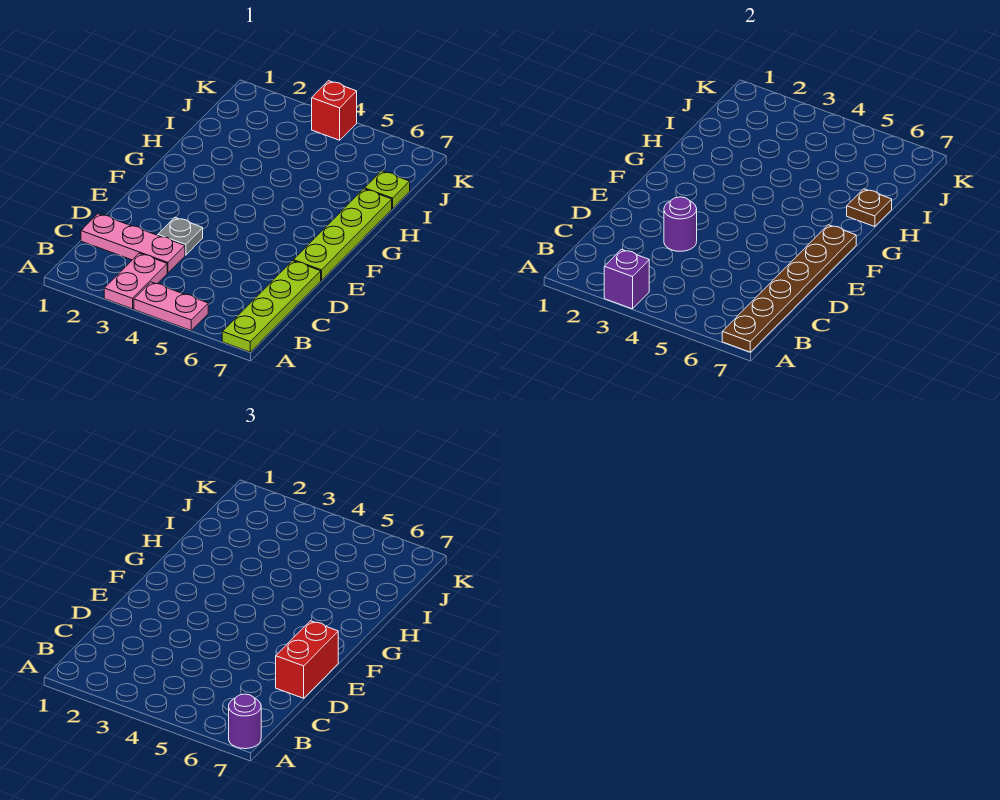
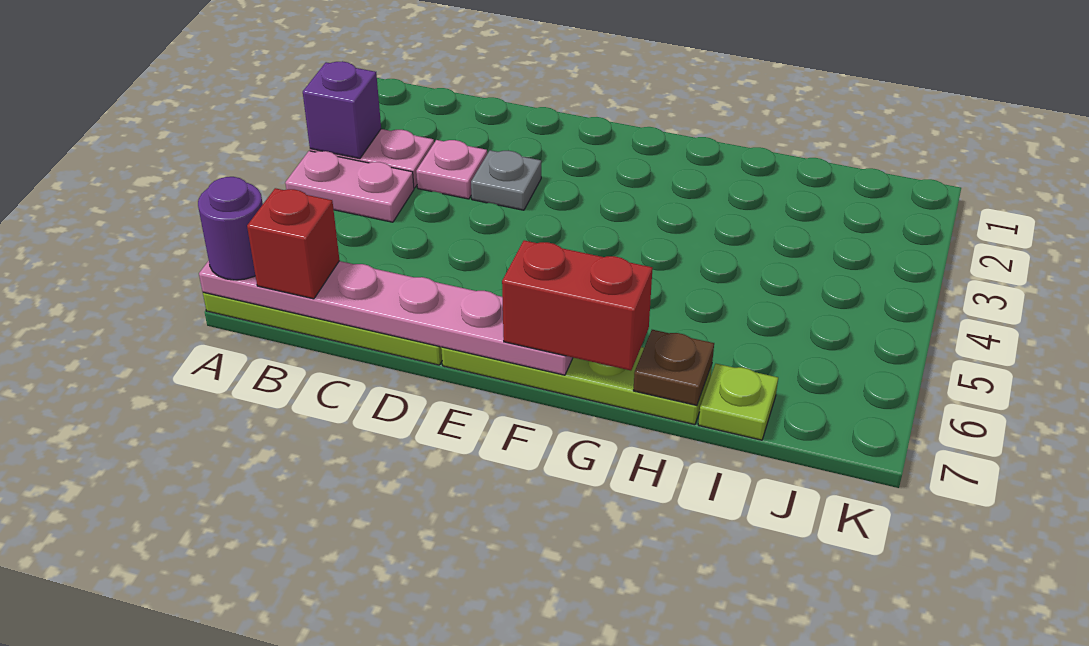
pink 1x2 plate [134,282,208,330] -> pink 1x2 plate turned to [285,151,414,222]
brown 1x6 plate [722,225,856,352] -> pink 1x6 plate [199,261,573,375]
pink 1x3 plate [81,214,185,273] -> pink 1x1 plate [416,140,487,199]
purple 1x1 round brick [664,197,697,251] -> none
red 1x2 brick [276,621,338,698] -> red 1x2 brick moved to [502,240,653,371]
red 1x1 brick [312,81,357,140] -> red 1x1 brick moved to [247,188,340,299]

